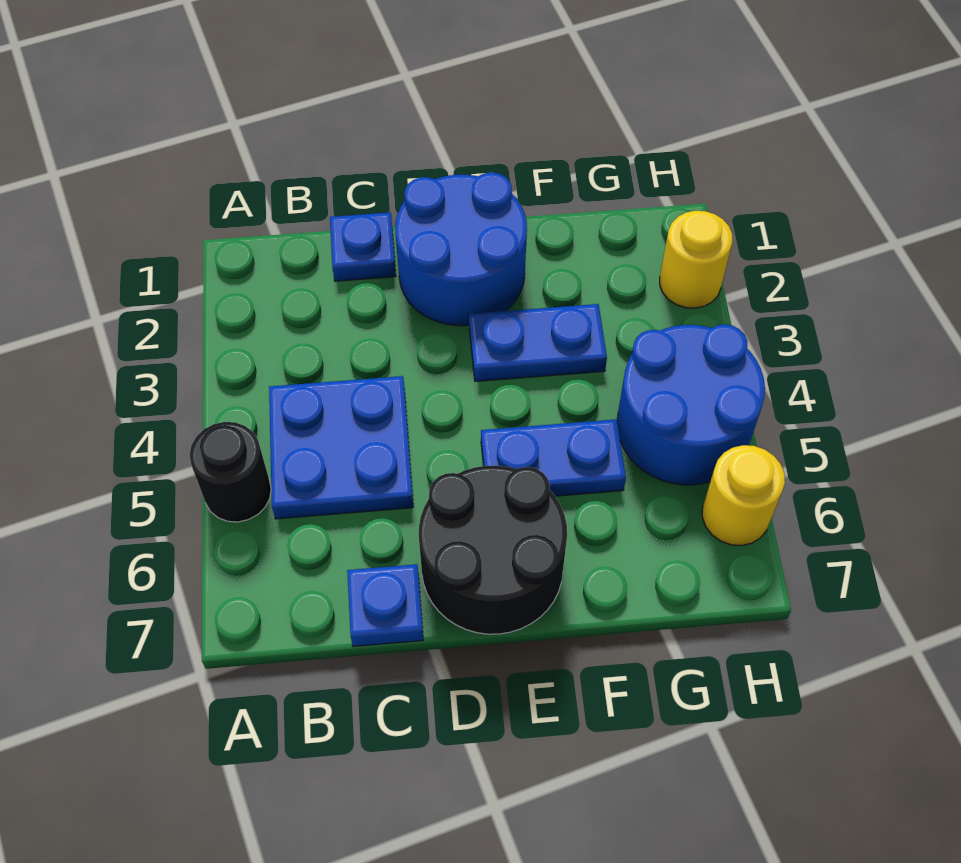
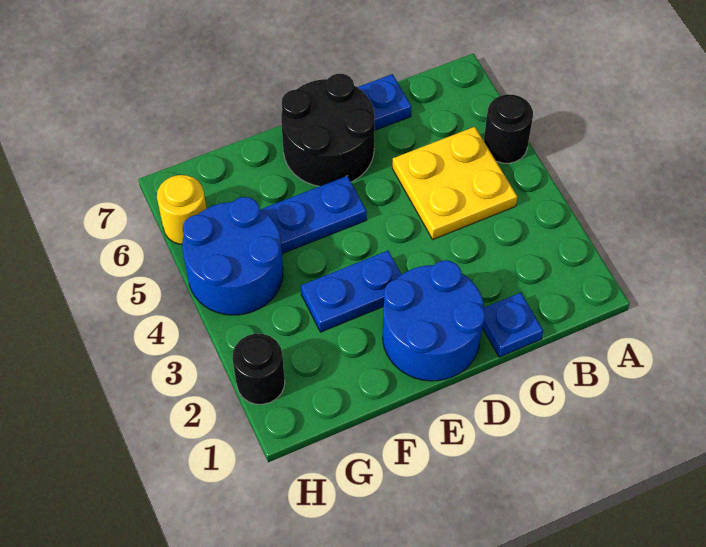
blue 2x2 plate [269,376,413,519] -> yellow 2x2 plate [392,127,517,239]
yellow 1x1 round brick [660,211,733,308] -> black 1x1 round brick [232,334,285,404]

